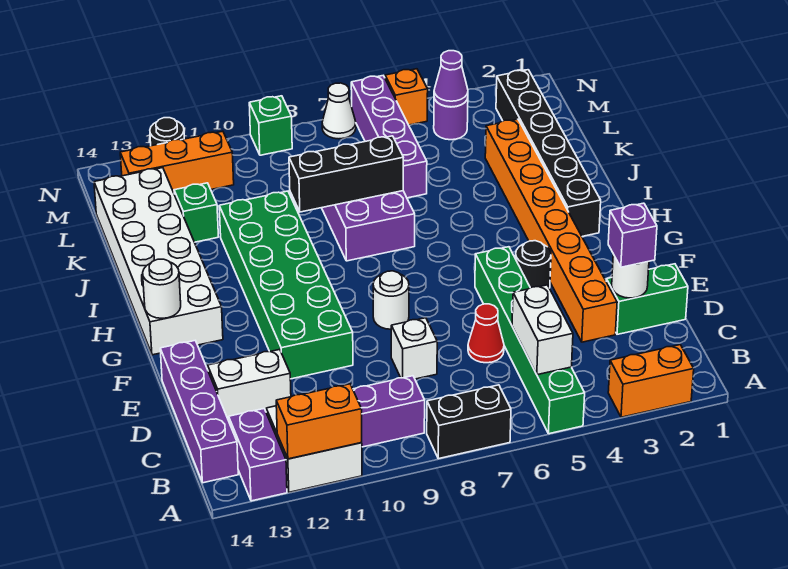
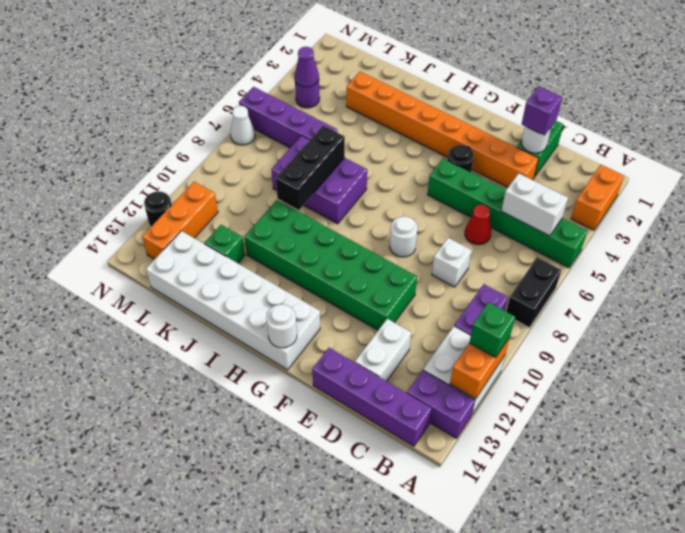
black 1x6 brick [496,70,601,236] -> none
orange 1x1 brick [385,69,428,125] -> none
green 1x1 brick [249,96,292,155] -> green 1x1 brick moved to [469,302,515,357]

